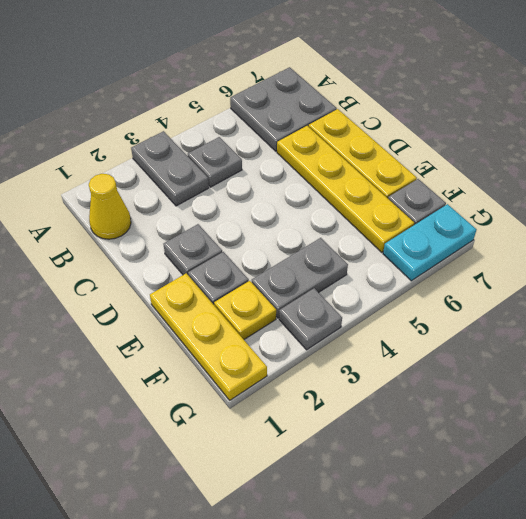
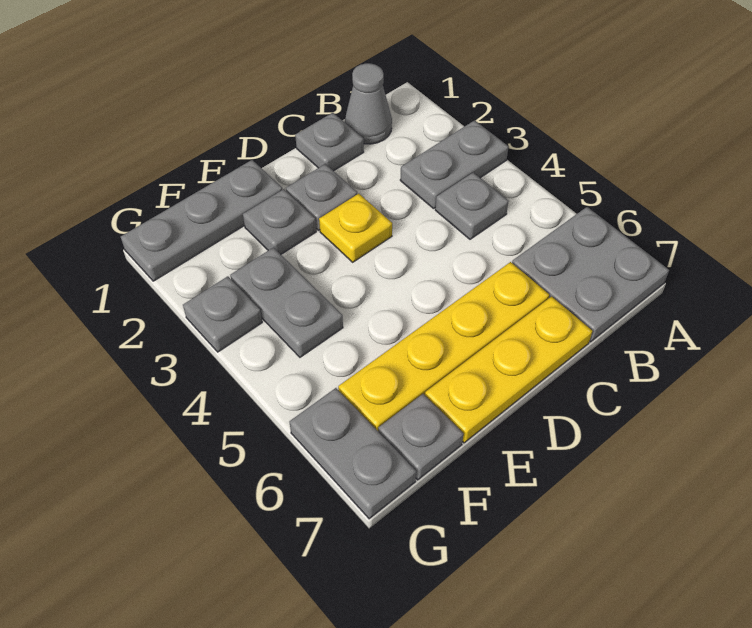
yellow 1x1 cone [89,174,131,239] -> grey 1x1 cone [345,63,392,144]
none -> grey 1x1 plate [295,113,364,171]
yellow 1x3 plate [150,273,267,400] -> grey 1x3 plate [121,160,282,281]
yellow 1x1 plate [214,281,276,339] -> yellow 1x1 plate moved to [319,194,392,262]
cyan 1x2 plate [383,204,476,281] -> grey 1x2 plate [289,388,416,519]

